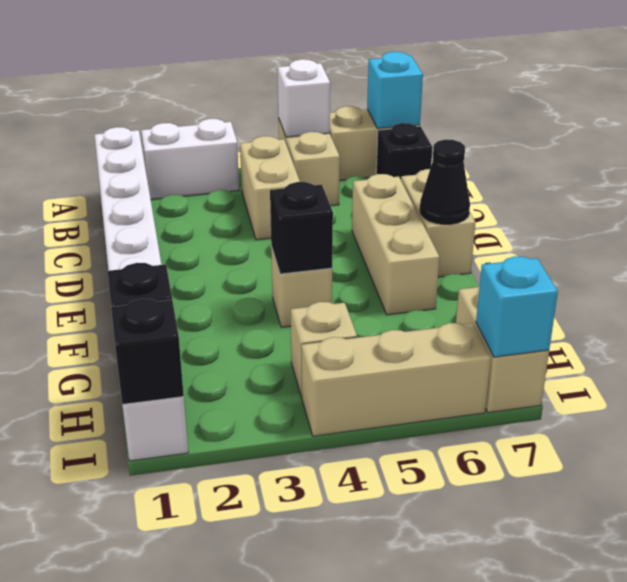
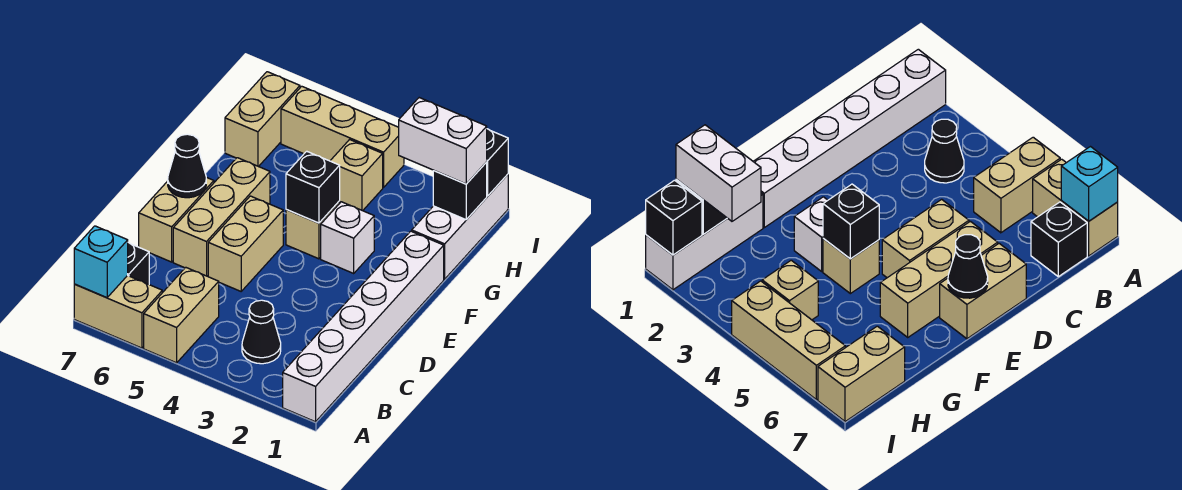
white 1x2 brick [141,119,239,200] -> white 1x2 brick moved to [399,98,487,184]
white 1x1 brick [277,59,330,137] -> white 1x1 brick moved to [321,202,374,273]
none -> black 1x1 cone [242,300,281,364]
tan 1x2 brick [240,136,300,240] -> tan 1x2 brick moved to [208,196,283,291]
cyan 1x1 brick [476,256,558,357] -> none

